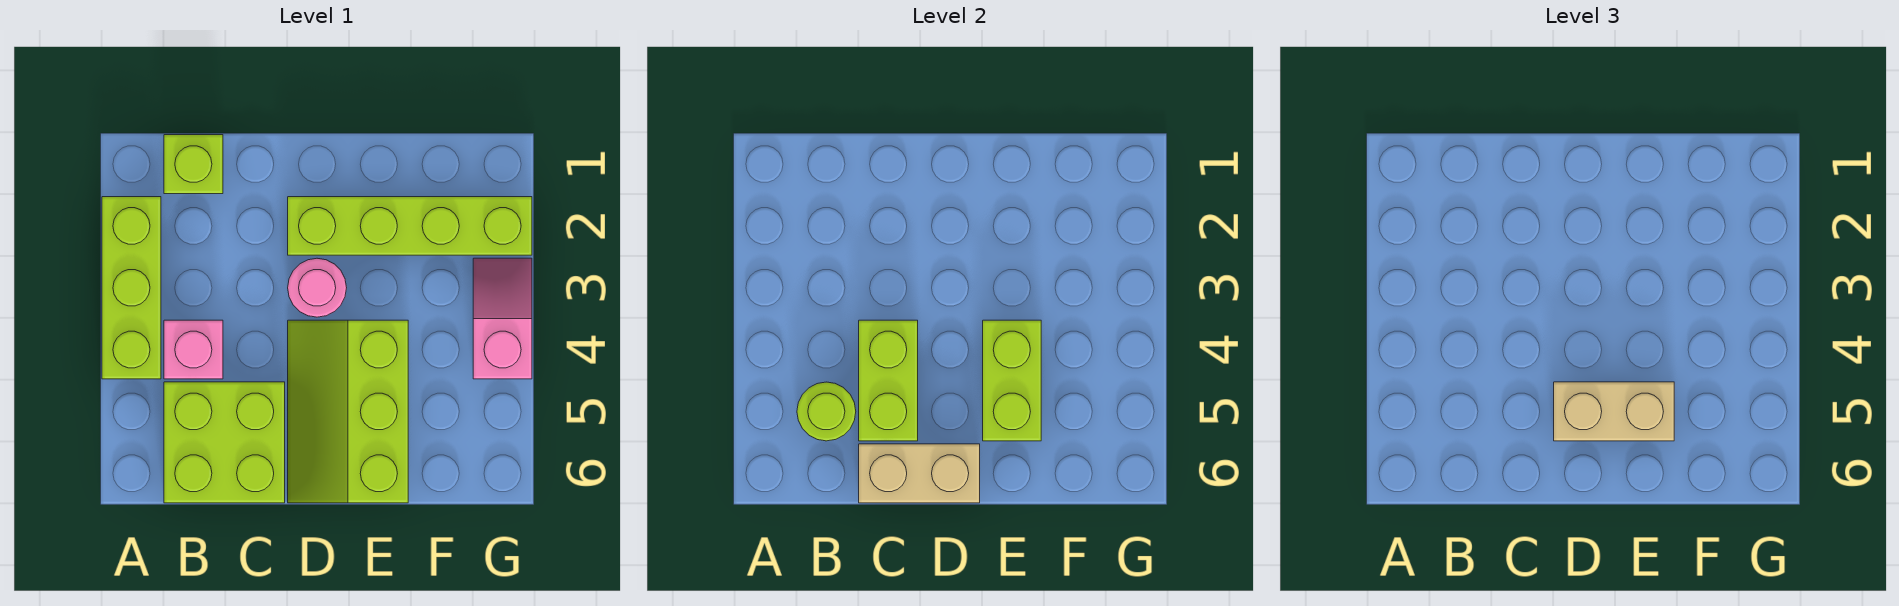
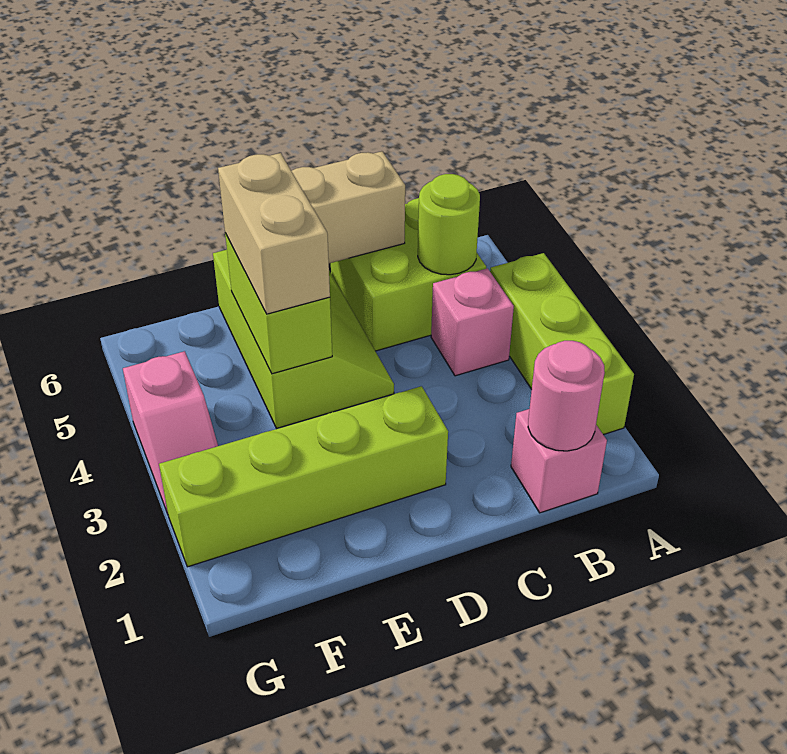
lime 1x1 brick [164,135,223,194] -> pink 1x1 brick [511,409,607,513]
lime 1x2 brick [859,320,918,441] -> none
pink 1x1 round brick [288,258,347,317] -> pink 1x1 round brick moved to [528,341,605,451]
tan 1x2 brick [1554,382,1674,441] -> tan 1x2 brick turned to [218,153,330,314]

